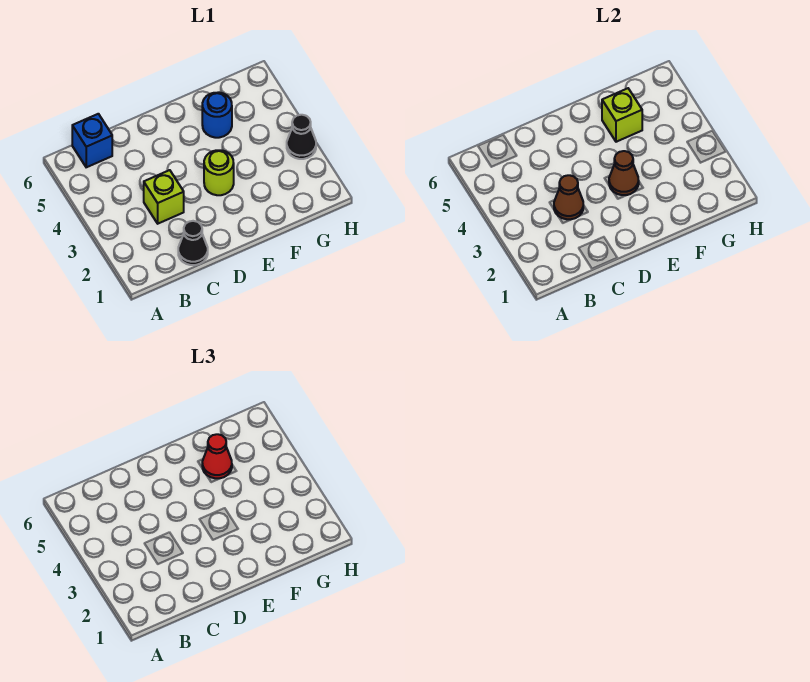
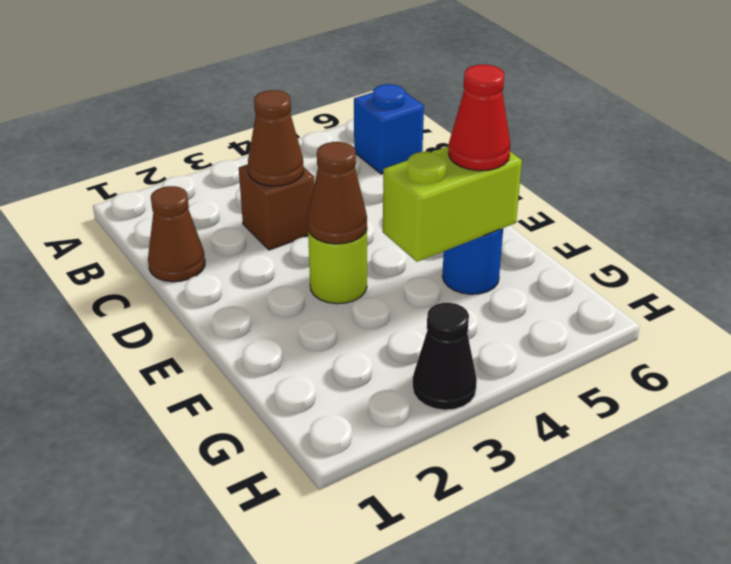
black 1x1 cone [178,221,208,265] -> brown 1x1 cone [148,186,205,282]
lime 1x1 brick [144,170,184,224] -> brown 1x1 brick [239,165,314,250]
lime 1x1 brick [602,88,642,142] -> lime 1x2 brick [383,146,522,262]

